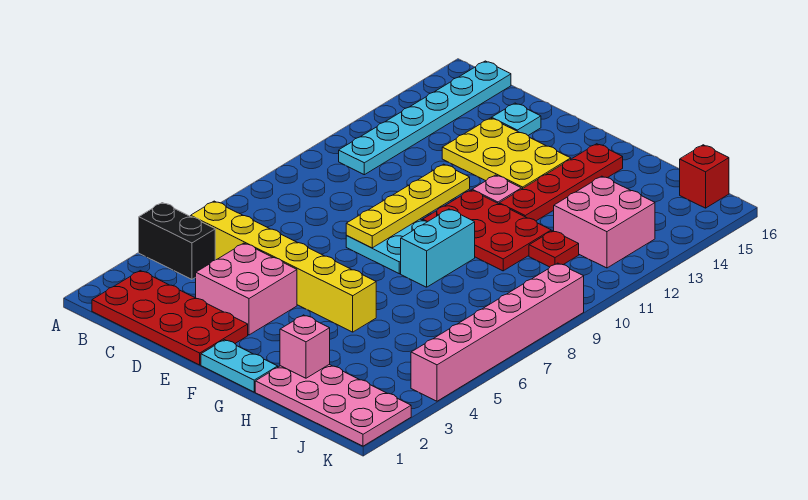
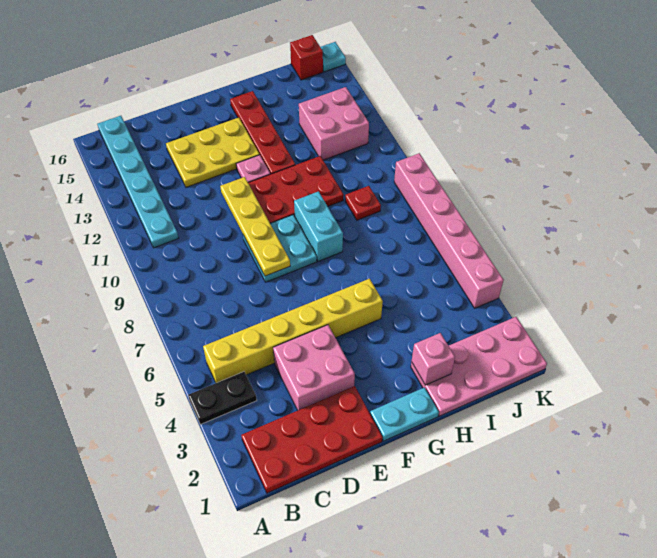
black 1x2 brick [139,203,215,279] -> black 1x2 plate [188,372,257,424]
cyan 1x1 plate [492,103,541,135] -> cyan 1x1 plate moved to [321,42,346,72]
red 1x1 plate [529,231,579,267] -> red 1x1 plate moved to [345,186,381,220]

